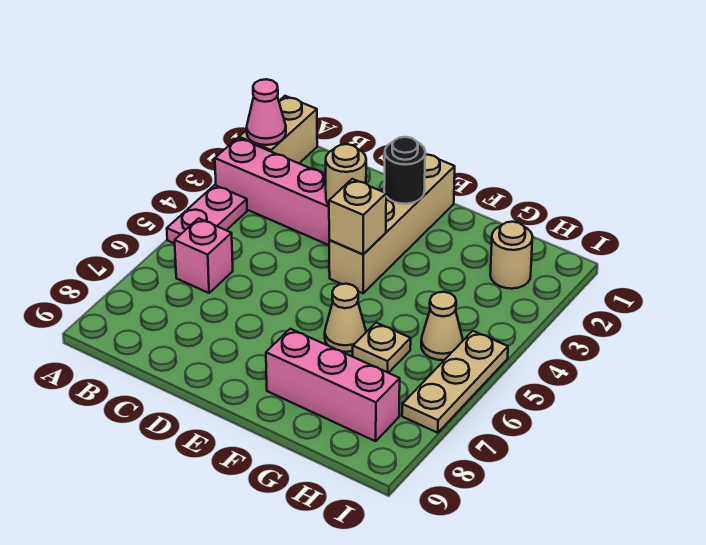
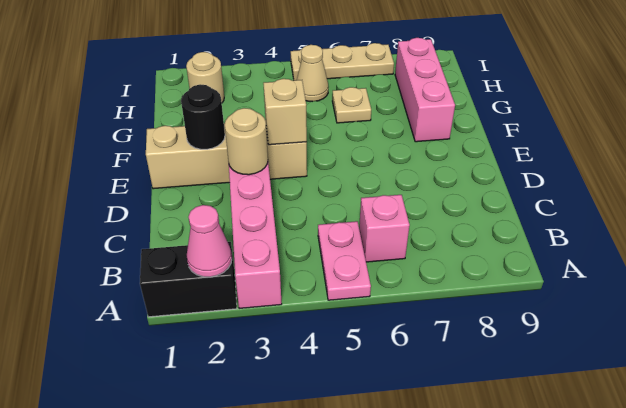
tan 1x2 brick [239,96,317,163] -> black 1x2 brick [140,242,237,317]
pink 1x2 plate [167,185,247,244] -> pink 1x2 plate turned to [318,221,371,300]
tan 1x1 cone [325,284,366,352] -> none

